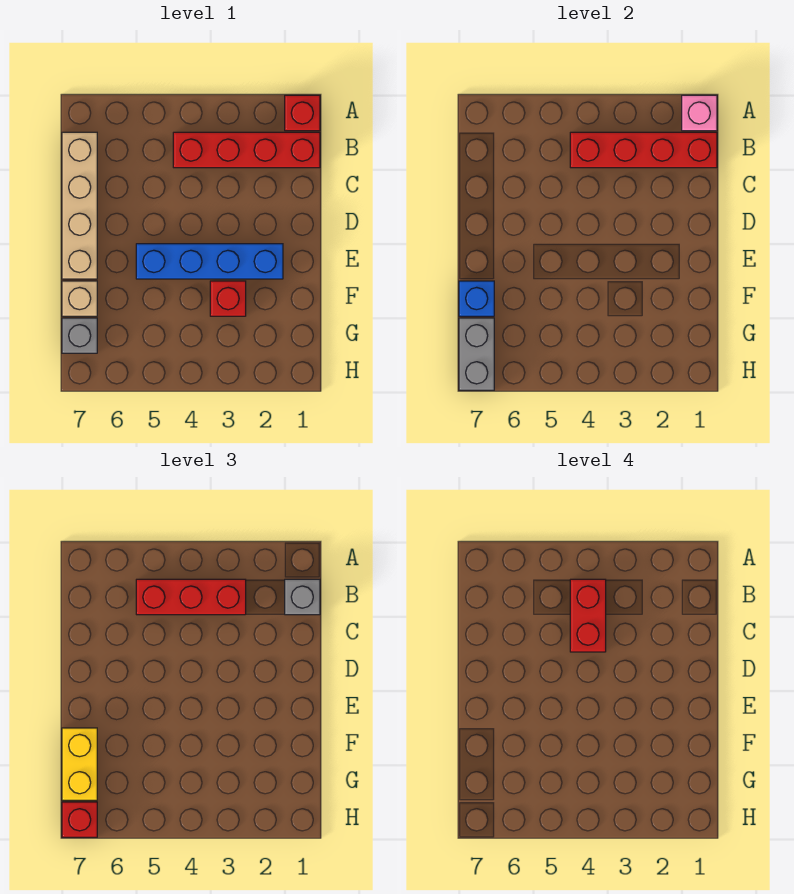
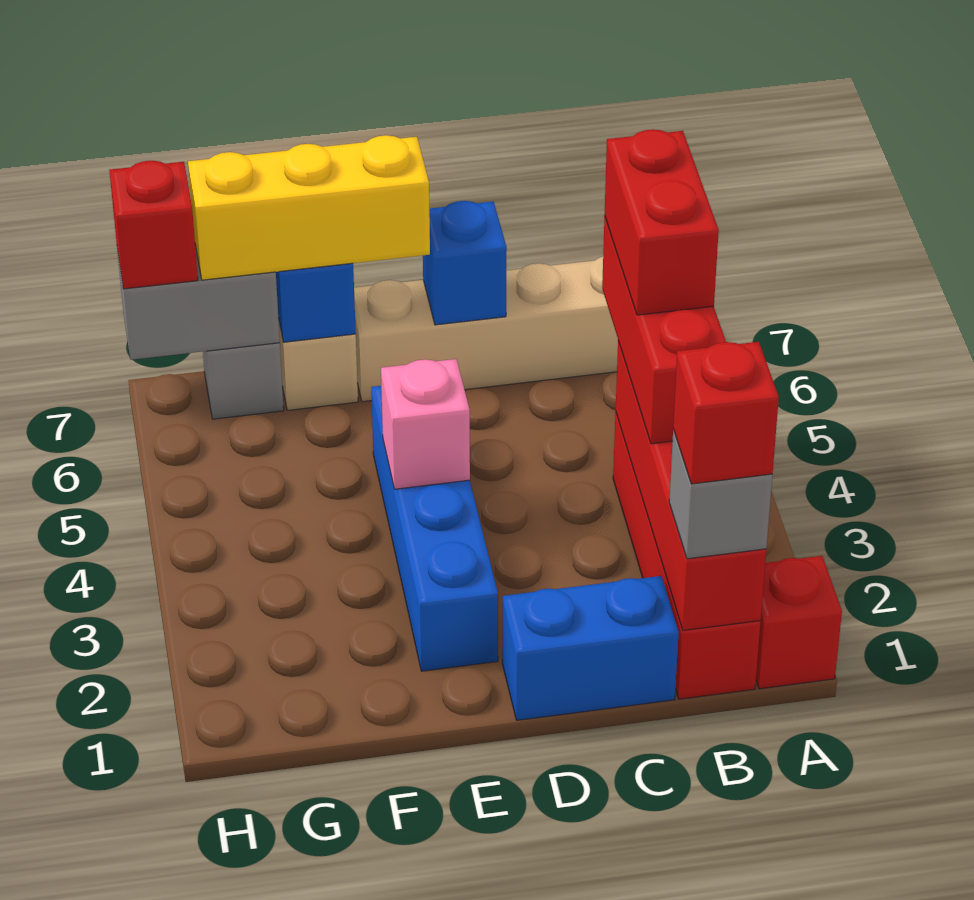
pink 1x1 brick [682,95,717,131] -> pink 1x1 brick moved to [381,359,470,489]
red 1x2 brick [570,579,606,652] -> red 1x2 brick turned to [605,129,719,315]
none -> blue 1x2 brick [502,576,679,720]
none -> blue 1x1 brick [423,201,507,325]
red 1x1 brick [210,281,246,316] -> red 1x1 brick moved to [673,342,779,484]
yellow 1x2 brick [62,728,97,800] -> yellow 1x3 brick [188,135,430,280]

